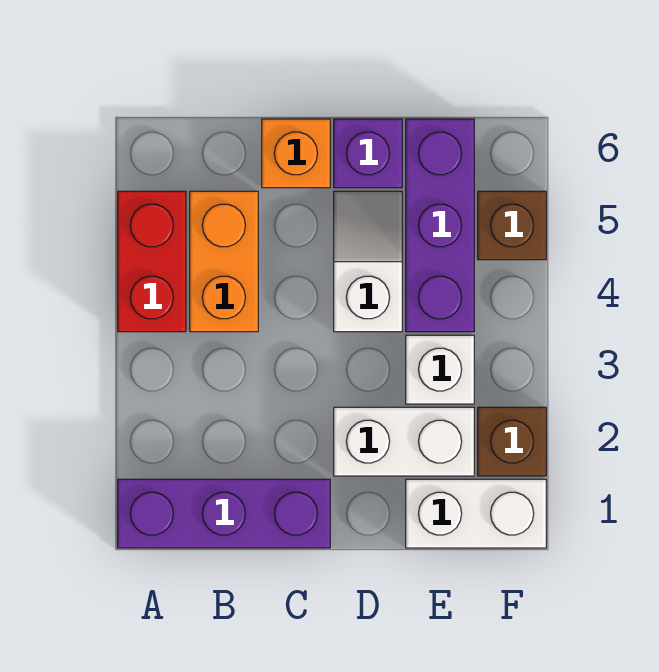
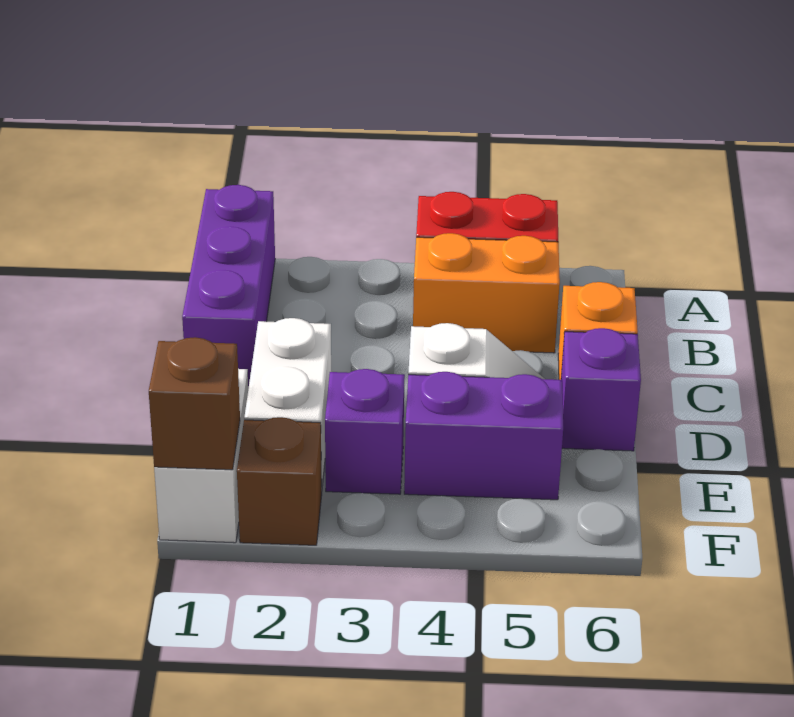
white 1x1 brick [406,335,474,404] -> purple 1x1 brick [325,369,405,494]
purple 1x3 brick [406,119,474,332] -> purple 1x2 brick [404,372,563,500]
brown 1x1 brick [478,191,546,260] -> brown 1x1 brick moved to [149,337,240,470]

